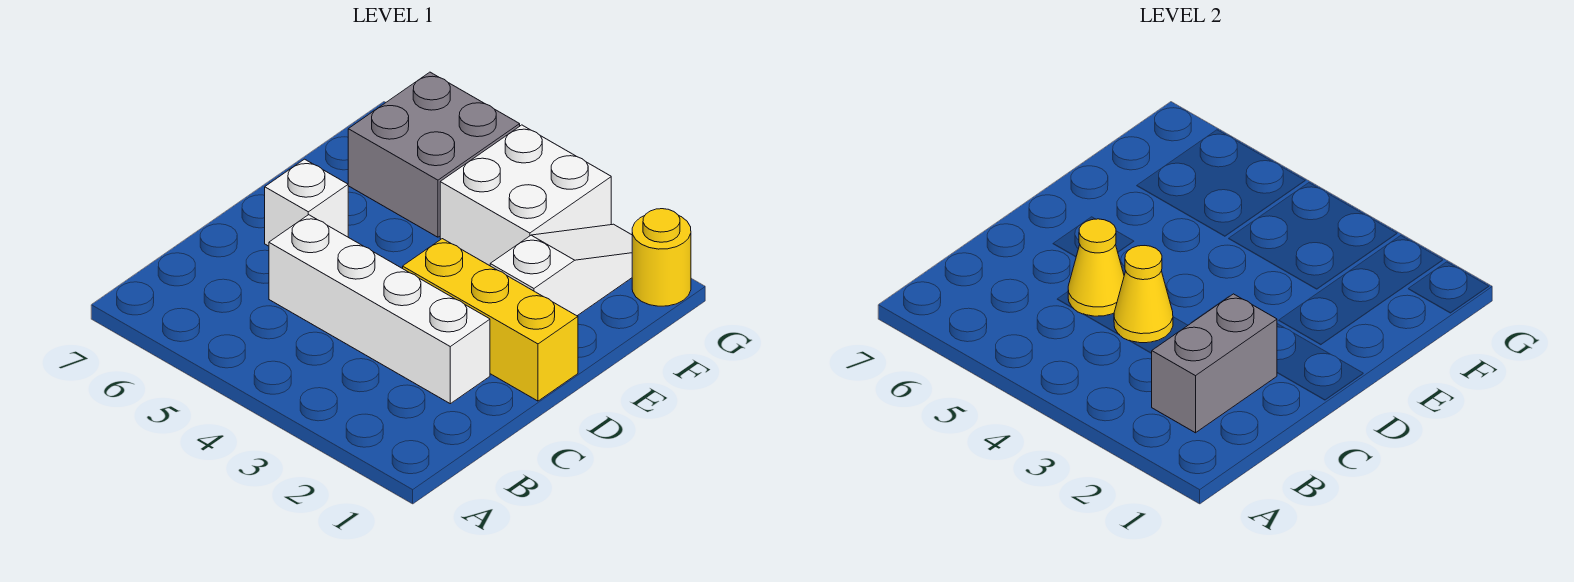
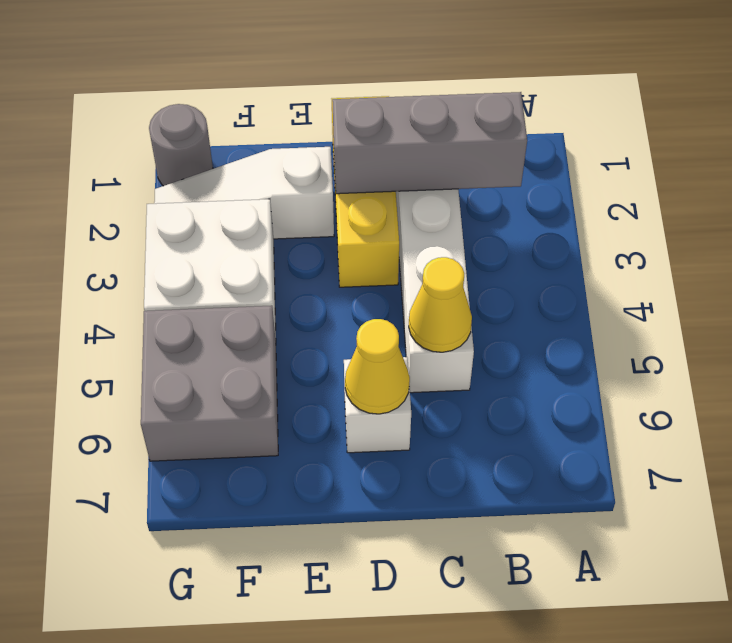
grey 1x2 brick [1152,294,1277,433] -> grey 1x3 brick [332,92,527,194]
yellow 1x1 cone [1114,246,1173,343] -> yellow 1x1 cone moved to [345,319,410,414]
yellow 1x1 round brick [632,209,691,306] -> grey 1x1 round brick [149,104,213,186]

